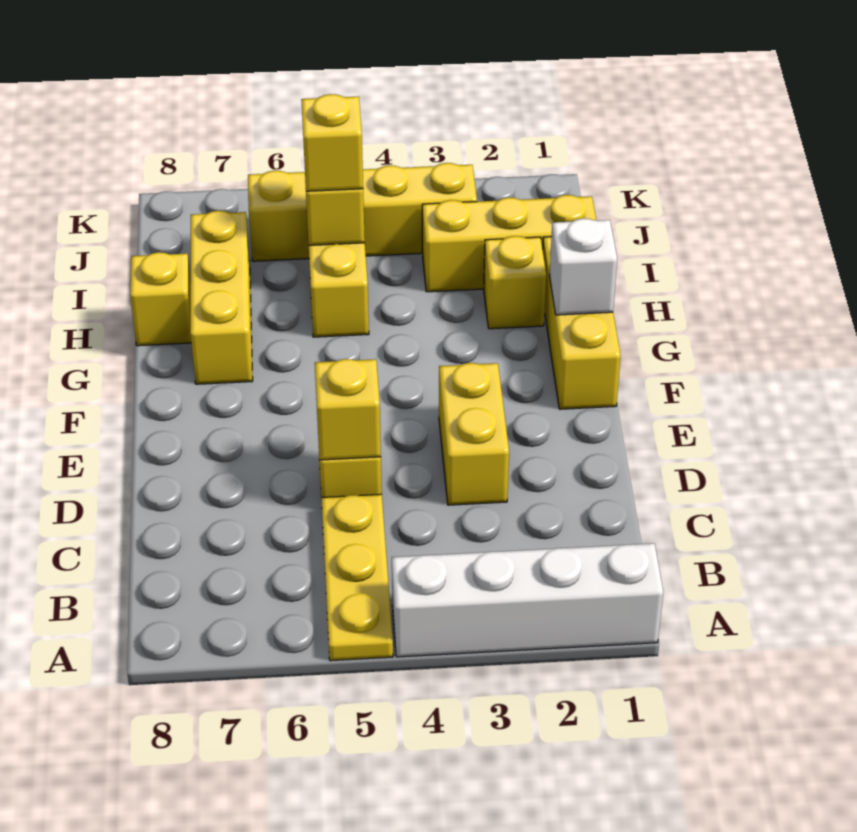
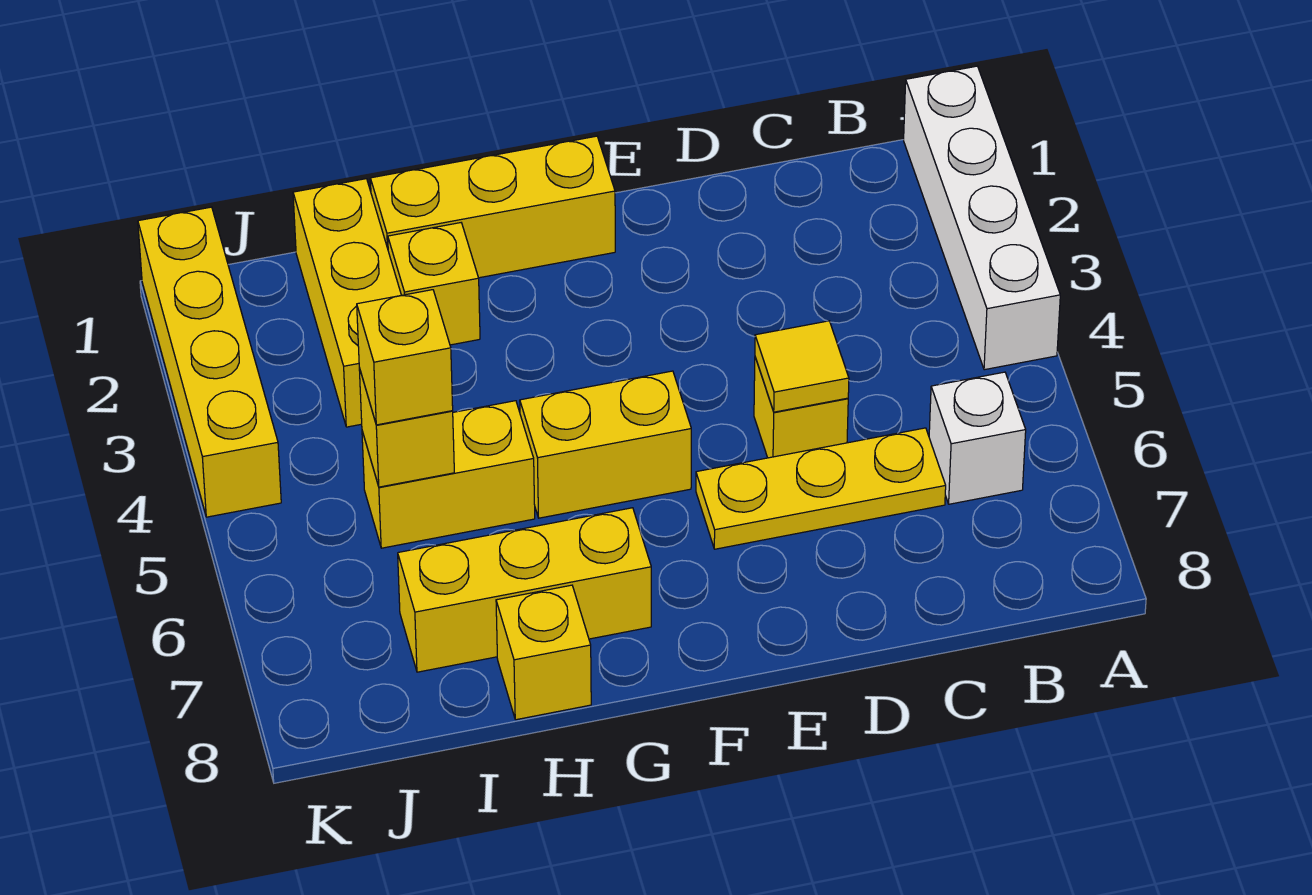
yellow 1x3 plate [321,494,393,661] -> yellow 1x3 plate moved to [696,428,946,549]
yellow 1x2 brick [439,363,509,505] -> yellow 1x2 brick moved to [520,371,691,518]
yellow 1x1 brick [315,359,381,460] -> yellow 1x1 tile [755,321,849,412]
white 1x1 brick [550,218,617,315] -> white 1x1 brick moved to [929,372,1026,504]
yellow 1x4 brick [248,163,477,261] -> yellow 1x4 brick moved to [138,207,281,517]

